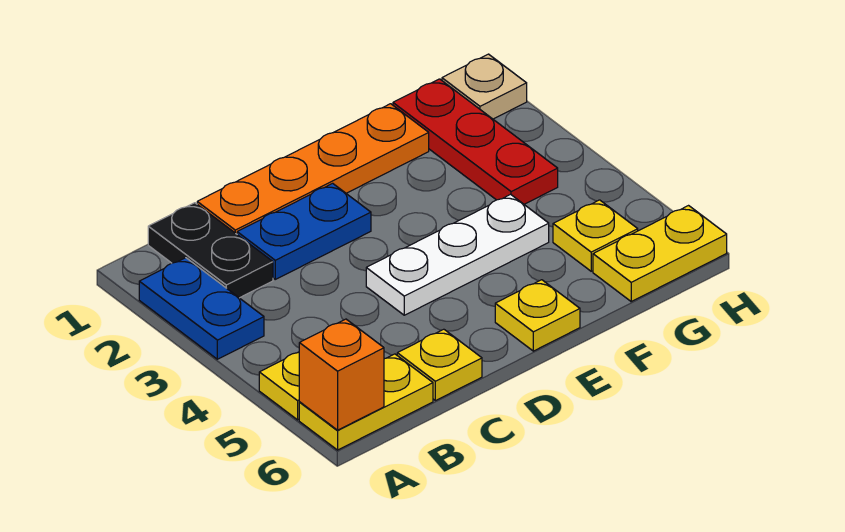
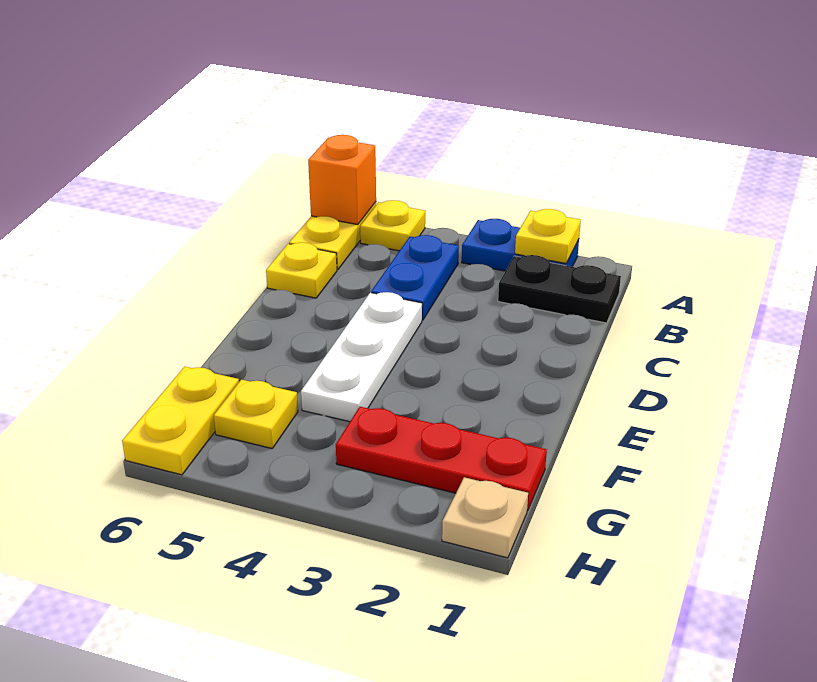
orange 1x4 plate [197,104,429,234] -> none
blue 1x2 plate [237,183,371,279] -> blue 1x2 plate moved to [371,235,459,320]
yellow 1x1 plate [495,280,580,351] -> yellow 1x1 plate moved to [515,209,581,264]

